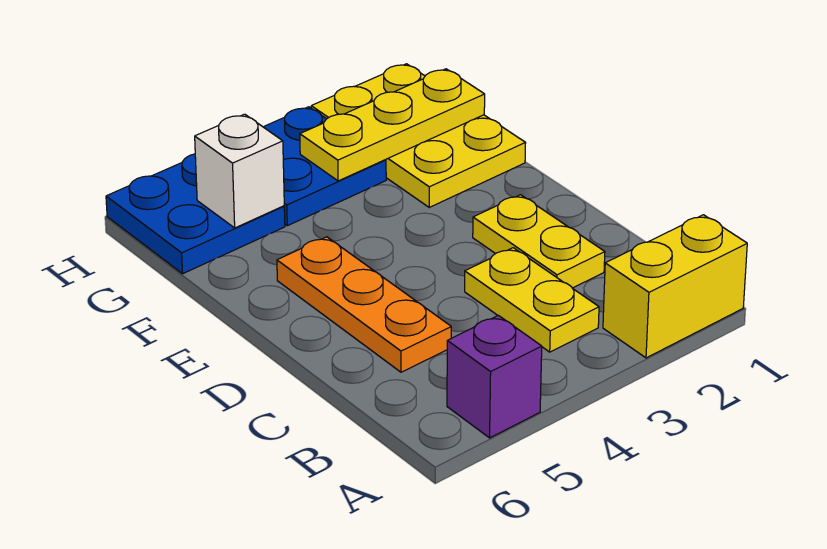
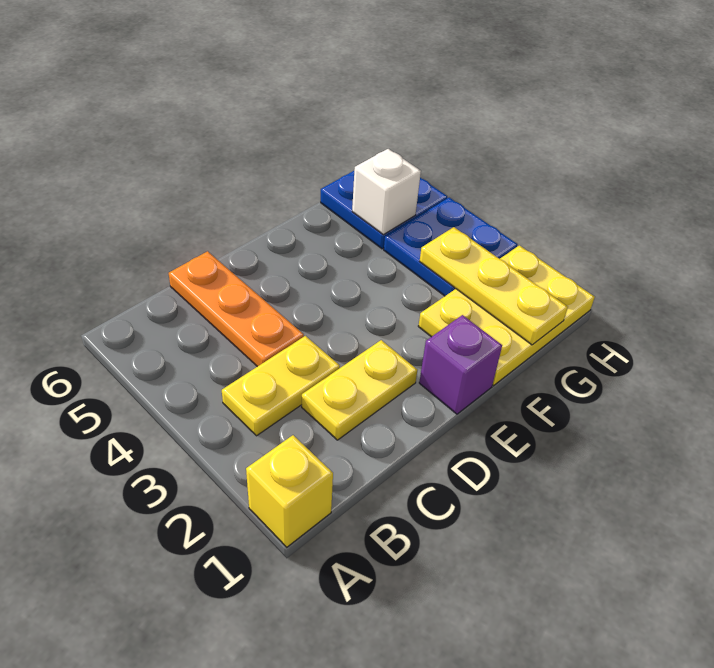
yellow 1x2 brick [603,215,747,358] -> yellow 1x1 brick [246,435,333,547]
purple 1x1 brick [447,315,542,438] -> purple 1x1 brick moved to [419,315,502,414]
orange 1x3 plate [277,237,451,372] -> orange 1x3 plate turned to [169,251,304,367]

